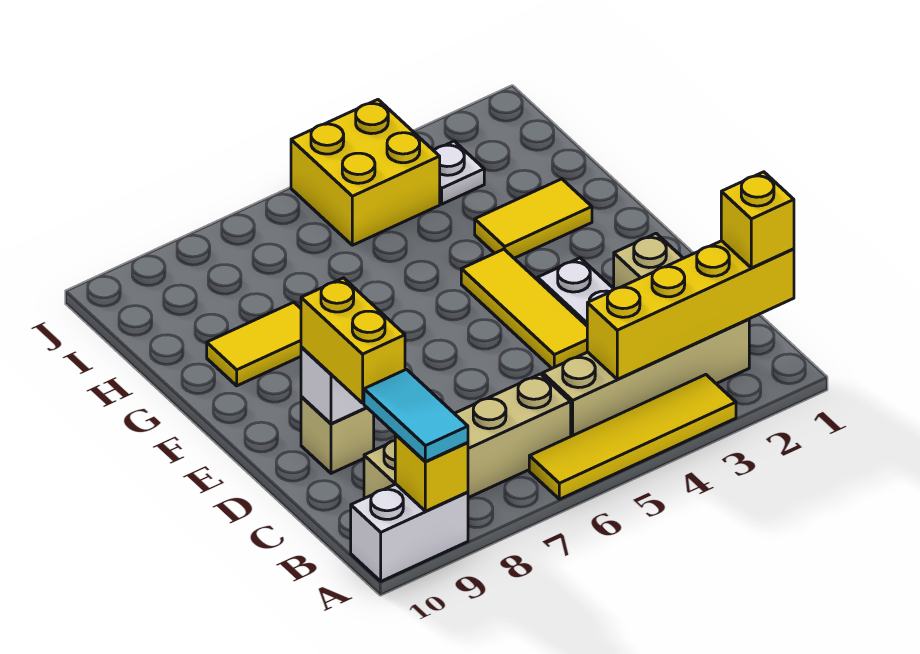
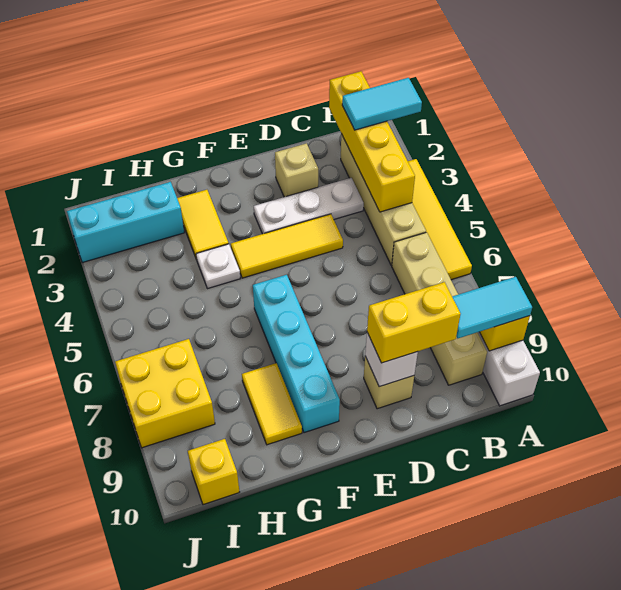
none -> cyan 1x2 tile [342,78,422,130]
yellow 1x1 brick [721,172,794,268] -> yellow 1x1 brick moved to [188,439,239,505]
none -> cyan 1x4 brick [253,275,340,433]
none -> cyan 1x3 brick [67,182,184,263]
white 1x1 plate [434,141,484,204] -> white 1x1 plate moved to [196,244,240,289]
yellow 2x2 brick [291,100,440,245] -> yellow 2x2 brick moved to [115,339,215,448]

